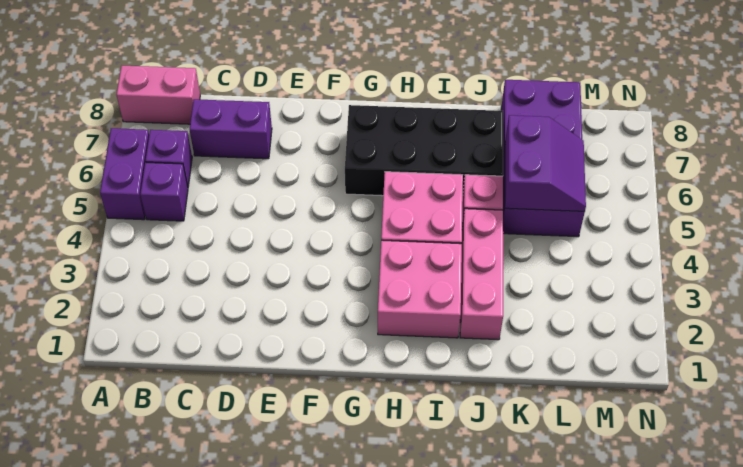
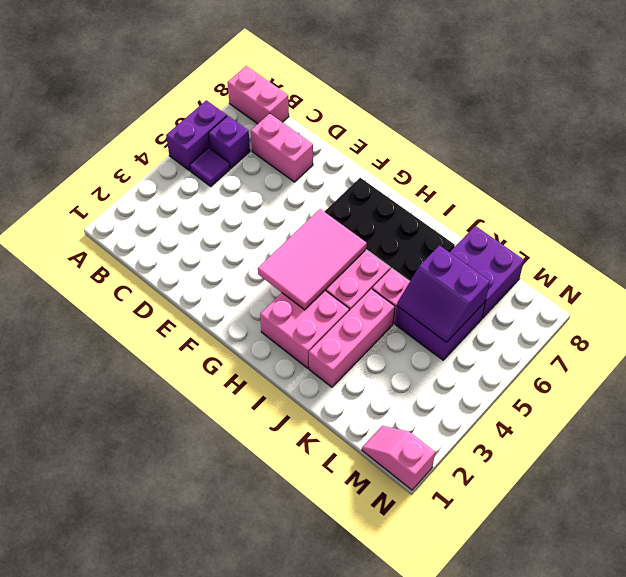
purple 1x1 brick [140,162,188,221] -> purple 1x1 tile [190,148,230,186]
purple 1x2 brick [190,99,272,159] -> pink 1x2 brick [251,114,313,182]
none -> pink 2x3 tile [258,209,367,310]
purple 2x2 slope [505,115,586,212] -> purple 2x2 slope turned to [397,245,490,342]
none -> pink 1x2 slope [362,426,435,490]

